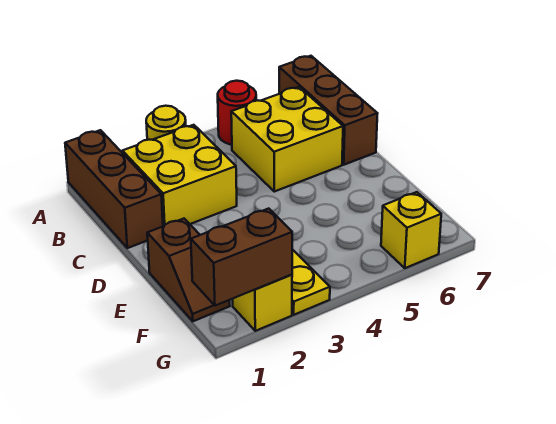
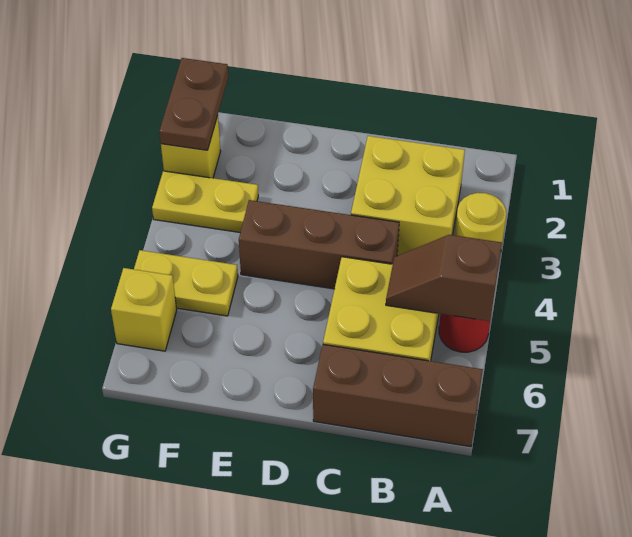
brown 1x3 brick [65,130,163,248] -> brown 1x3 brick moved to [239,200,399,289]
brown 1x2 slope [147,219,230,321] -> brown 1x2 slope moved to [386,235,502,321]
none -> yellow 1x2 plate [134,250,238,316]
brown 1x2 brick [191,209,292,306] -> brown 1x2 plate [159,58,228,150]

